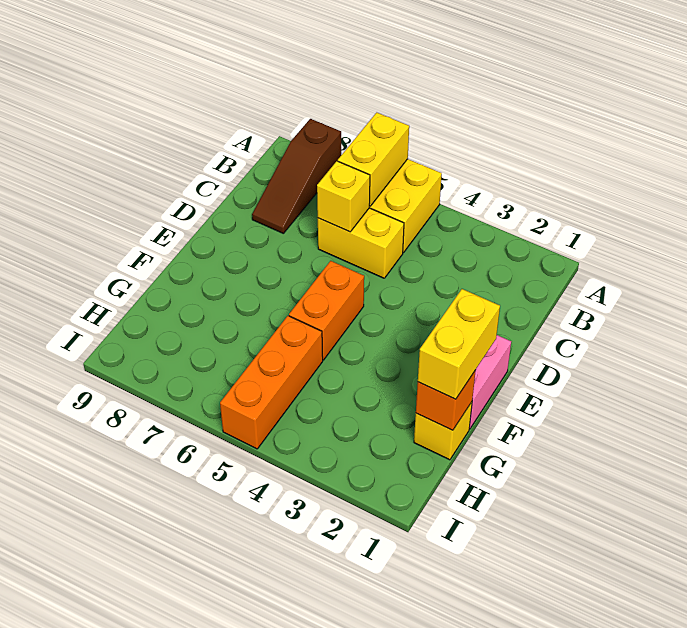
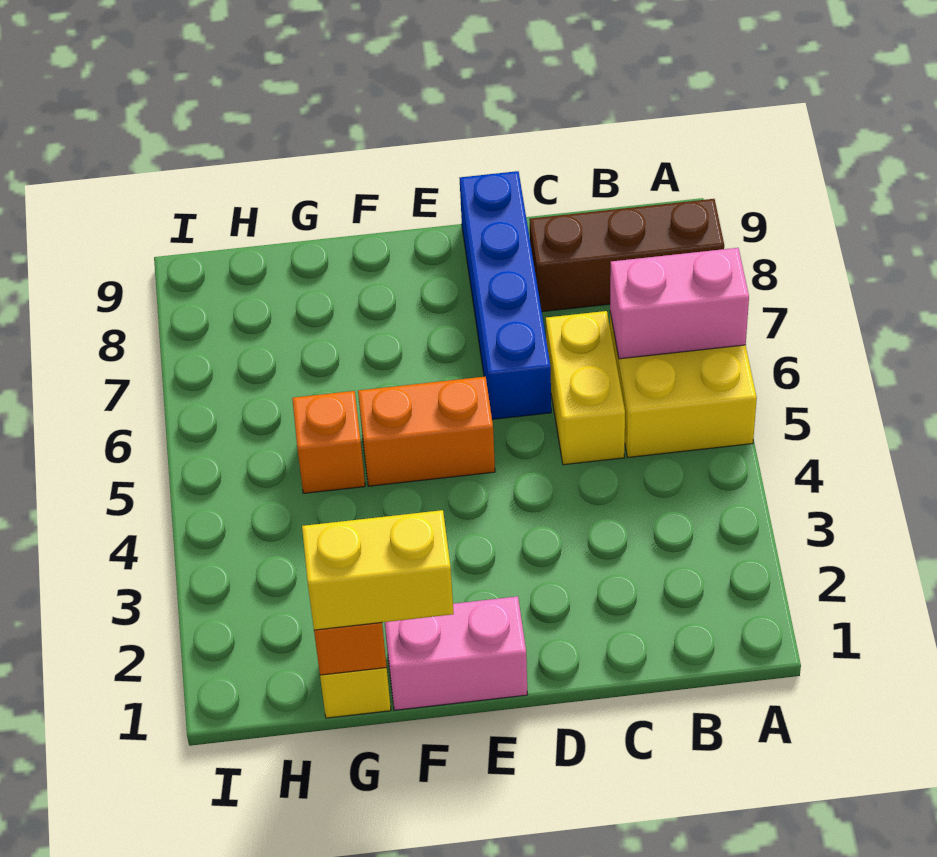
yellow 1x2 brick [338,113,409,206] -> pink 1x2 brick [610,248,749,359]
brown 1x3 slope [252,119,341,234] -> brown 1x3 brick [529,199,724,312]
yellow 1x1 brick [317,161,370,232] -> none
none -> blue 1x4 brick [460,171,551,419]
orange 1x3 brick [220,316,323,449] -> orange 1x1 brick [292,391,365,493]

